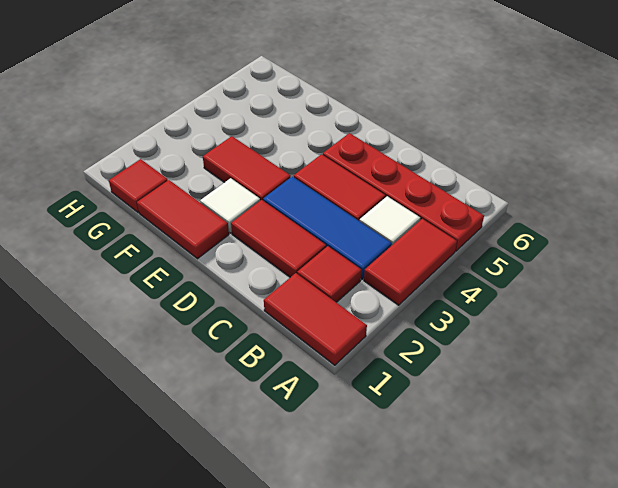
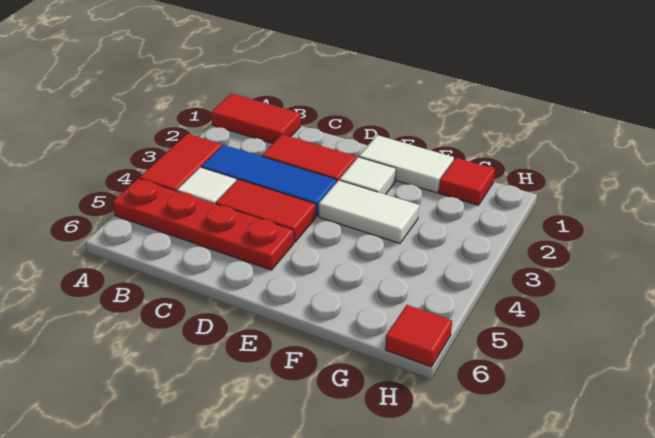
red 1x1 tile [297,246,361,302] -> red 1x1 tile moved to [385,305,452,367]
red 1x2 tile [137,180,229,259] -> white 1x2 tile [359,135,454,193]
red 1x2 tile [203,136,291,200] -> white 1x2 tile [319,180,419,243]

